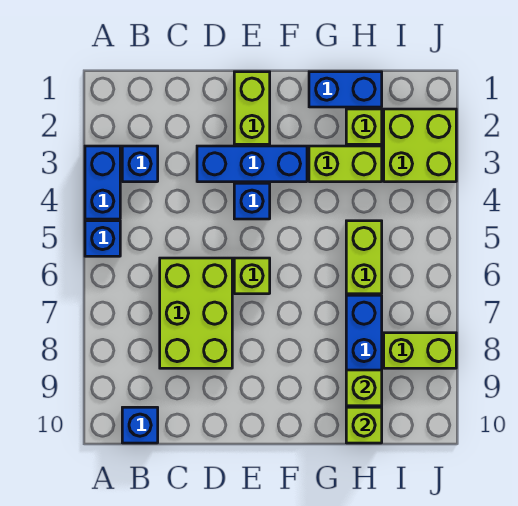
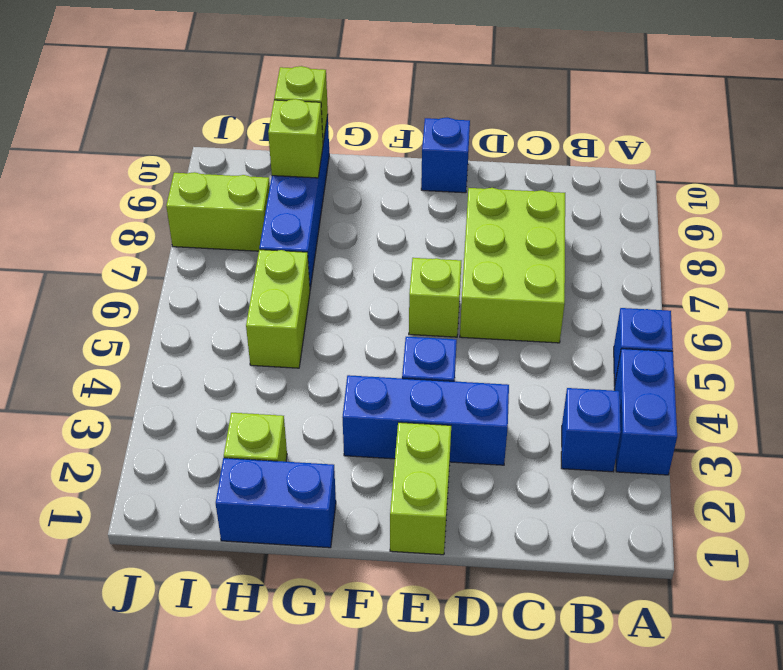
blue 1x1 brick [122,407,158,443] -> blue 1x1 brick moved to [421,118,470,193]
lime 1x2 brick [309,146,382,182] -> none
lime 2x2 brick [384,109,456,182] -> none

